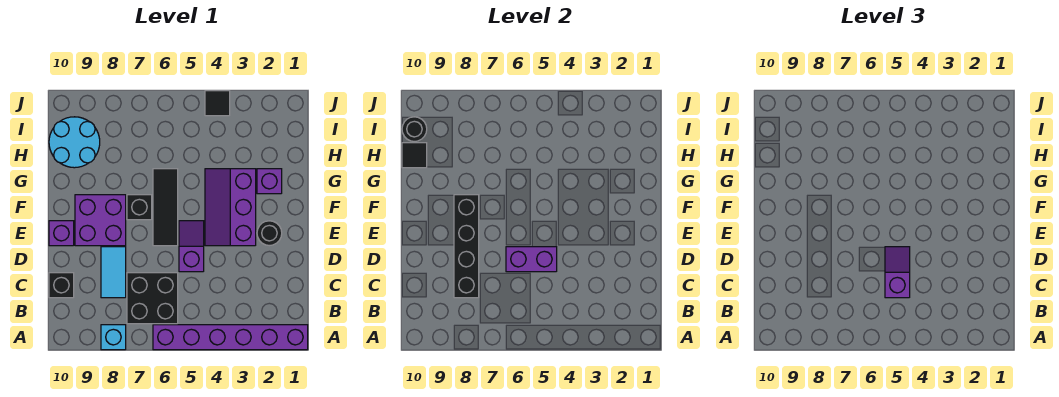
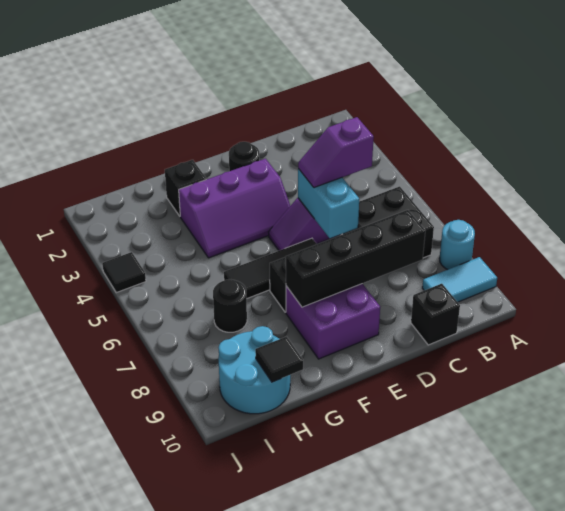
purple 1x6 brick [153,325,308,350] -> none
cyan 1x1 brick [101,325,126,350] -> cyan 1x1 round brick [439,220,475,270]
cyan 1x2 tile [101,247,126,298] -> cyan 1x2 tile moved to [422,257,497,302]
purple 1x2 brick [506,247,557,272] -> cyan 1x2 brick [298,169,359,238]
purple 1x1 brick [49,221,74,246] -> none
purple 1x1 brick [257,169,282,194] -> black 1x1 brick [165,160,206,216]
black 1x1 round brick [402,117,427,142] -> black 1x1 round brick moved to [213,279,247,332]

